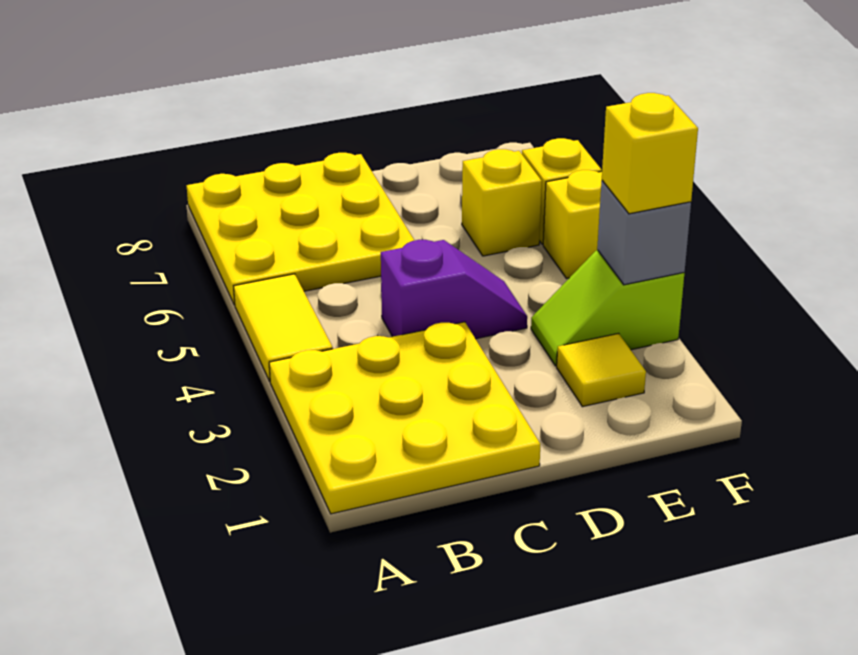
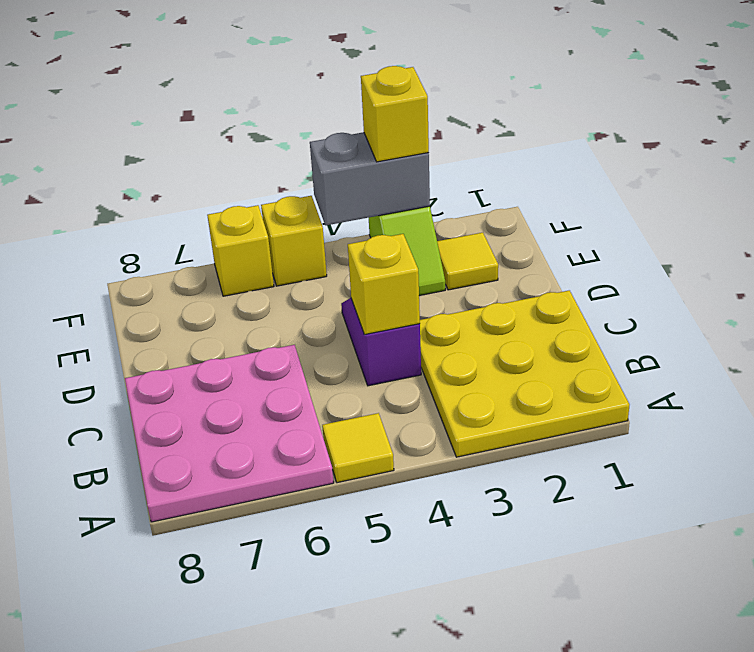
yellow 1x2 tile [234,274,333,381] -> yellow 1x1 tile [322,413,394,483]
yellow 3x3 plate [187,153,415,305] -> pink 3x3 plate [125,345,334,522]
yellow 1x1 brick [462,149,542,256] -> yellow 1x1 brick moved to [348,234,420,335]
grey 1x1 brick [597,181,691,285] -> grey 1x2 brick [310,132,430,225]

